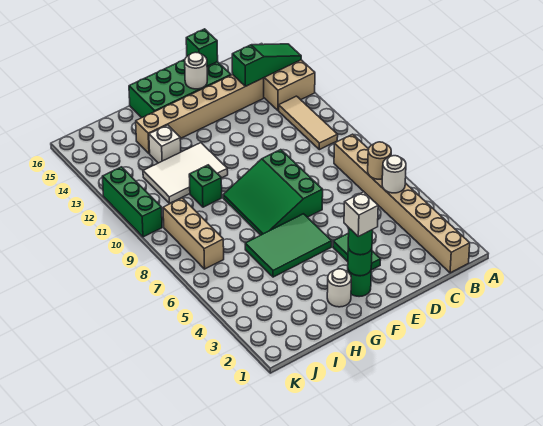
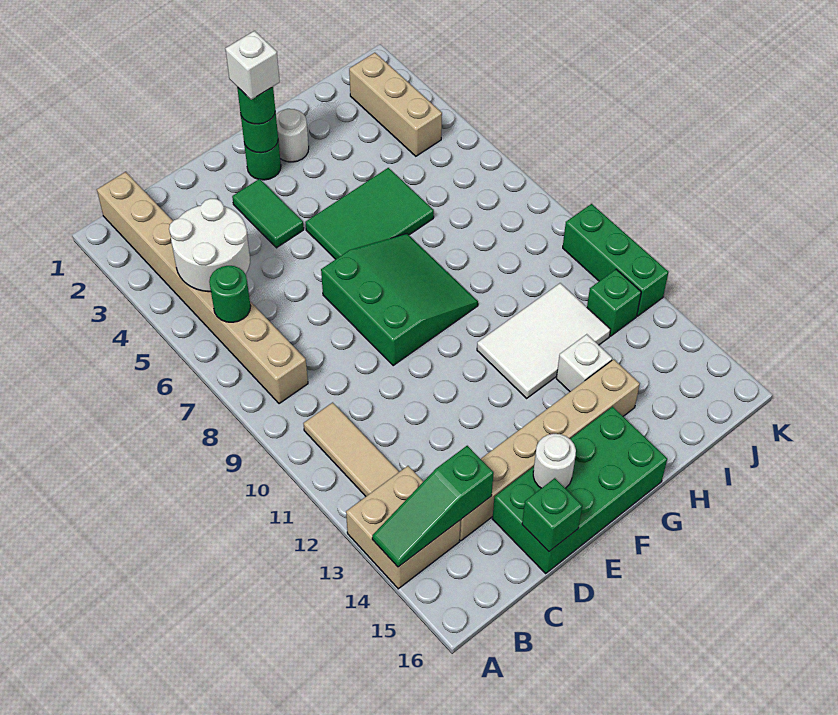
white 1x1 round brick [382,156,406,193] -> white 2x2 round brick [169,199,250,292]
tan 1x1 round brick [368,142,391,179] -> green 1x1 round brick [209,266,251,322]
green 1x1 brick [189,165,222,207] -> green 1x1 brick moved to [587,269,641,336]
tan 1x3 brick [163,198,224,269] -> tan 1x3 brick moved to [349,53,442,156]

